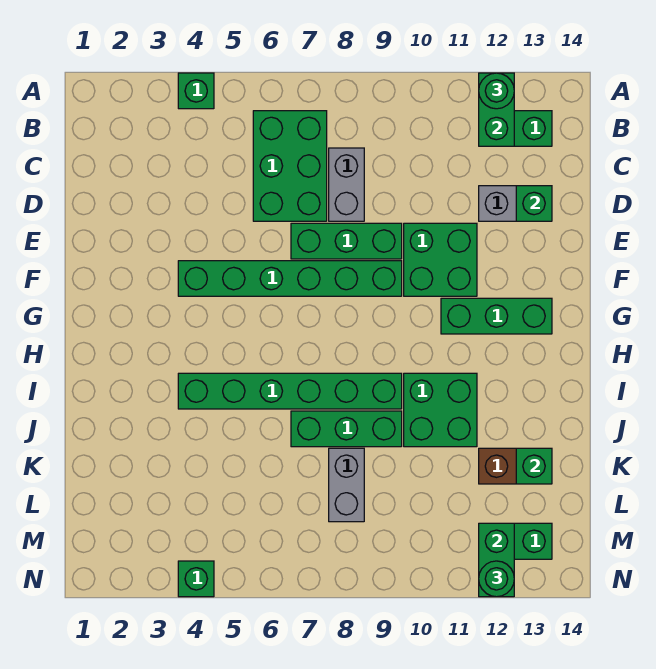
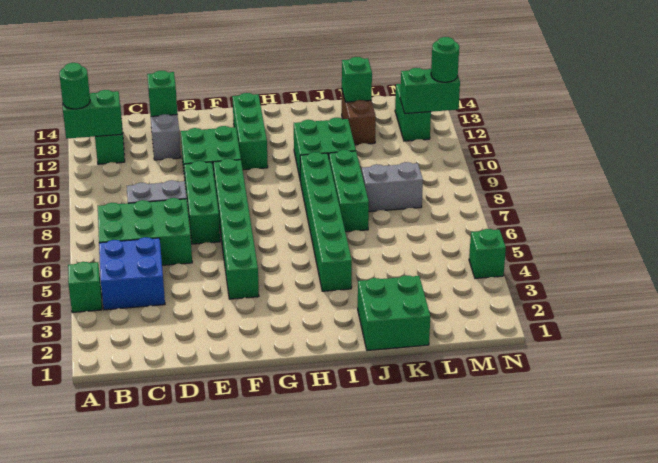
none -> blue 2x2 brick [99,237,165,310]
none -> green 2x2 brick [358,275,430,351]

